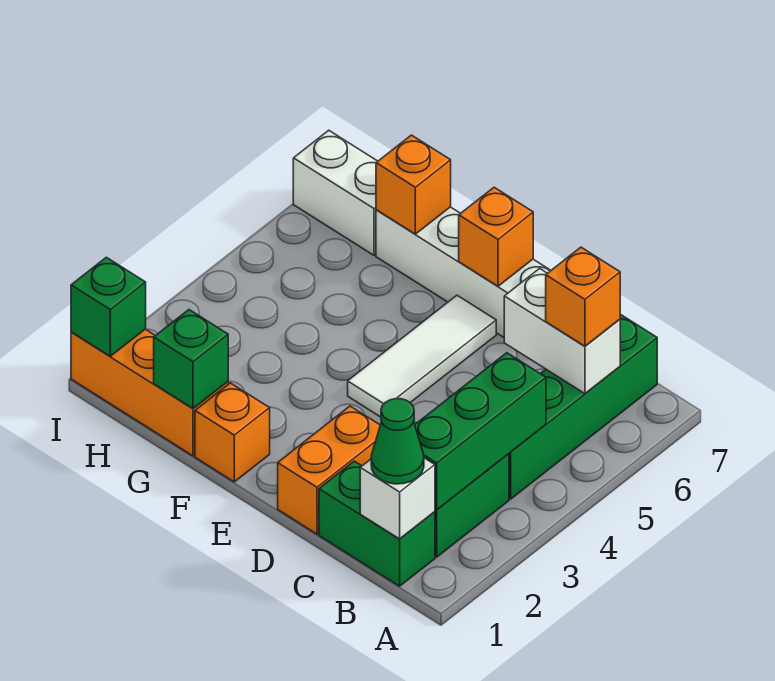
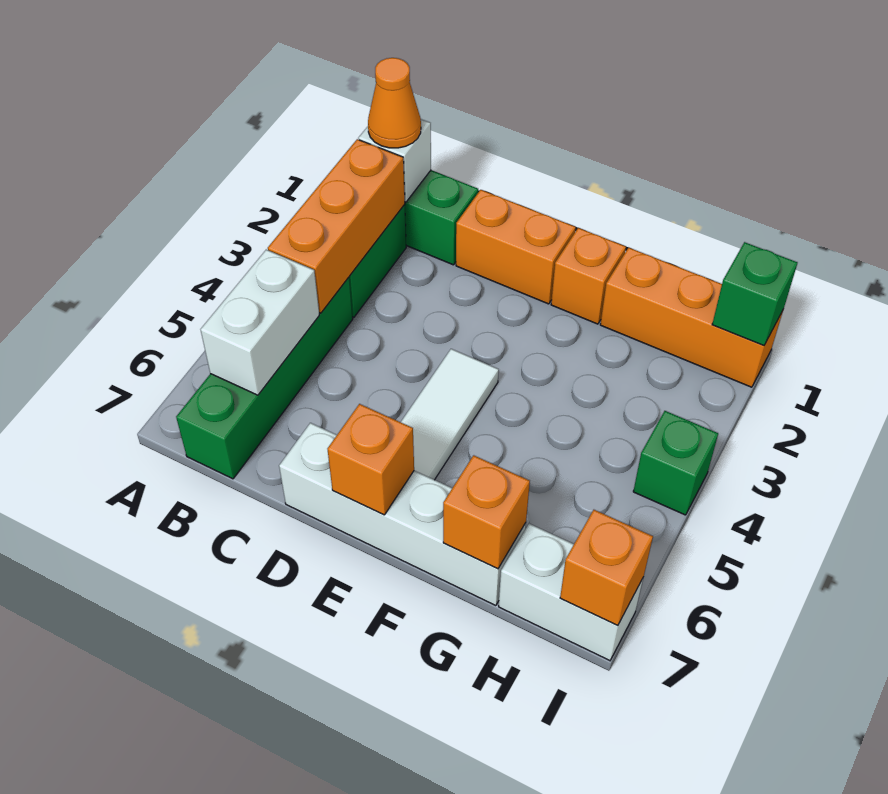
green 1x1 cone [371,399,424,484] -> orange 1x1 cone [368,58,421,148]
green 1x3 brick [415,353,546,510] -> orange 1x3 brick [268,139,405,313]
white 1x2 brick [504,269,620,394] -> white 1x2 brick turned to [201,250,319,395]
orange 1x1 brick [546,247,620,346] -> orange 1x1 brick moved to [560,510,653,625]
orange 1x2 brick [278,406,380,534] -> orange 1x2 brick turned to [456,190,576,304]
green 1x1 brick [154,310,228,408] -> green 1x1 brick moved to [633,411,718,515]

